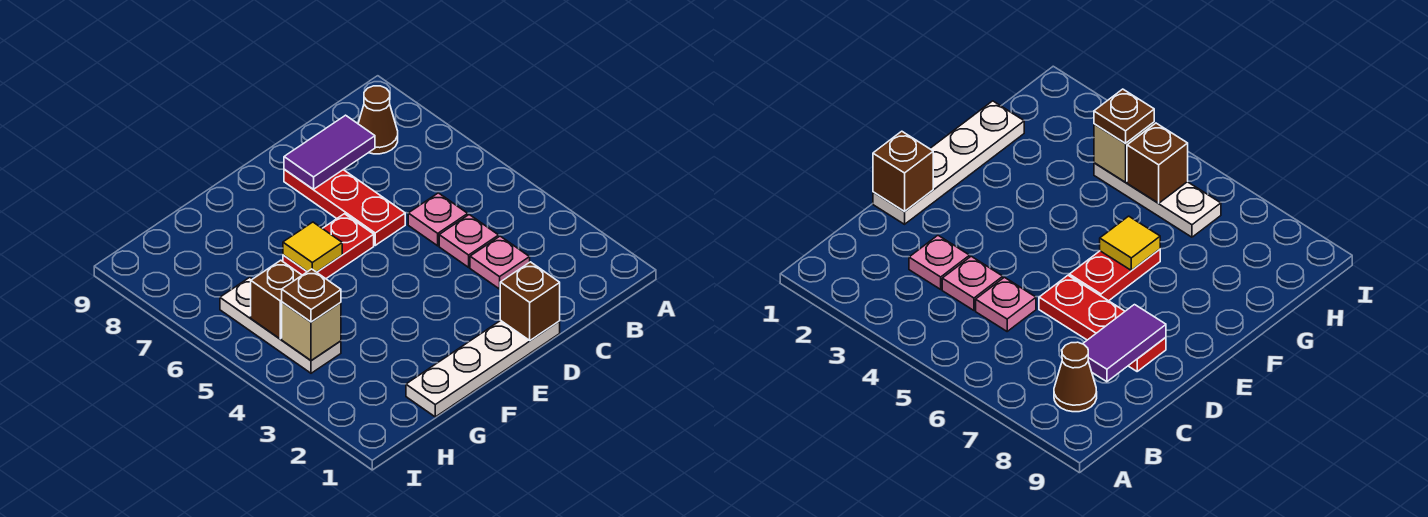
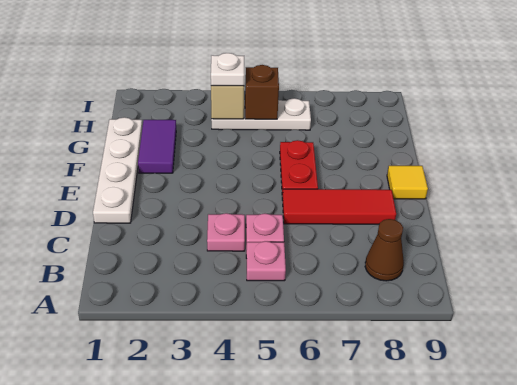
pink 1x1 plate [470,236,530,289] -> pink 1x1 plate moved to [246,241,286,281]
purple 1x2 tile [284,115,375,189] -> purple 1x2 tile moved to [138,120,176,173]
brown 1x1 brick [500,262,560,340] -> none
red 1x3 plate [284,169,405,245] -> red 1x3 tile [282,189,396,224]
yellow 1x1 tile [283,222,342,272] -> yellow 1x1 tile moved to [387,166,428,199]
brown 1x1 plate [282,269,341,322] -> white 1x1 plate [211,53,244,86]

